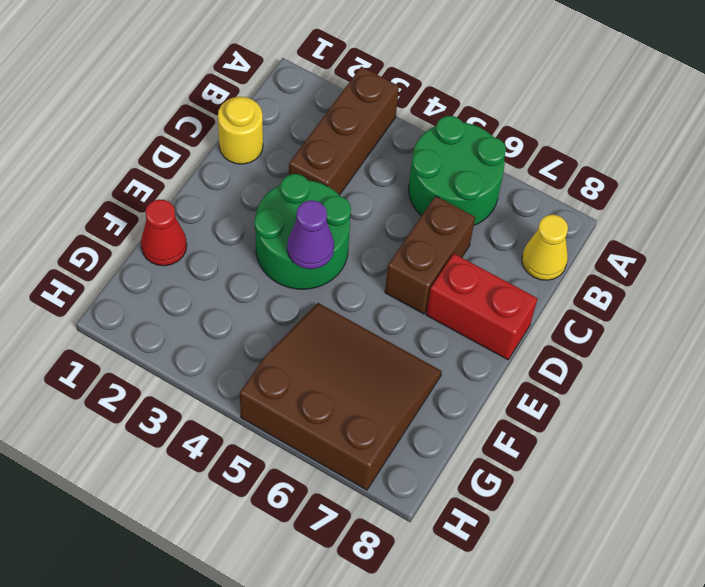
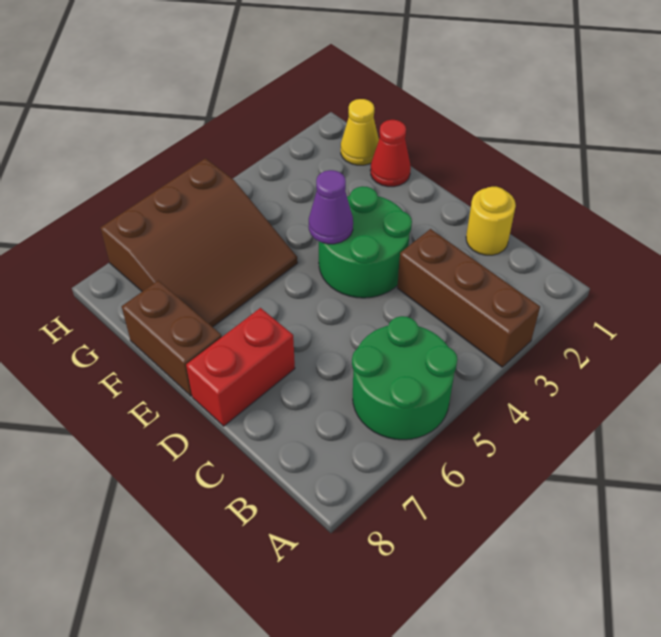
yellow 1x1 cone [522,215,568,280] -> yellow 1x1 cone moved to [341,99,379,165]
brown 1x2 brick [385,196,475,314] -> brown 1x2 brick moved to [122,280,222,396]

